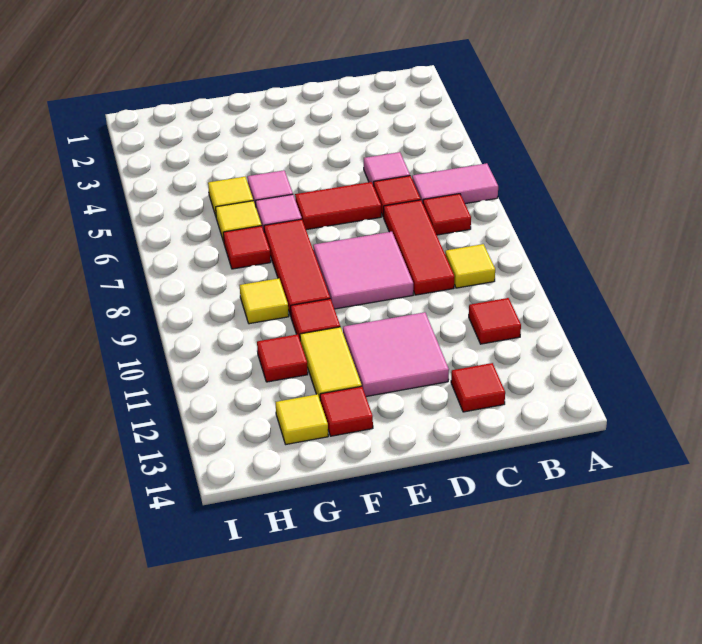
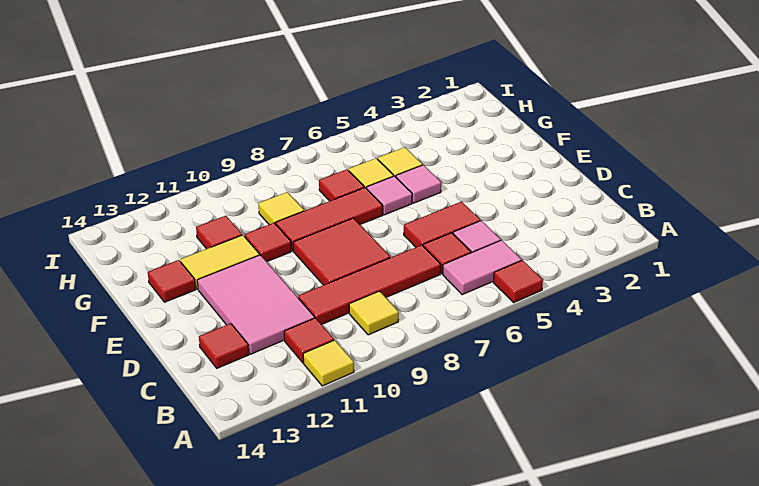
pink 1x2 tile [412,163,498,204] -> pink 1x2 tile turned to [443,240,522,295]
red 1x1 tile [423,194,471,235] -> red 1x1 tile moved to [493,260,543,302]
red 1x3 tile [384,200,455,295] -> red 1x4 tile [298,245,441,325]
red 1x2 tile [295,182,381,230] -> red 1x2 tile turned to [404,202,480,247]
pink 2x2 tile [313,232,413,309] -> red 2x2 tile [293,218,390,285]
pink 2x2 tile [343,312,449,397] -> pink 2x3 tile [197,255,315,354]
yellow 1x1 tile [276,394,328,444] -> yellow 1x1 tile moved to [303,340,354,386]

